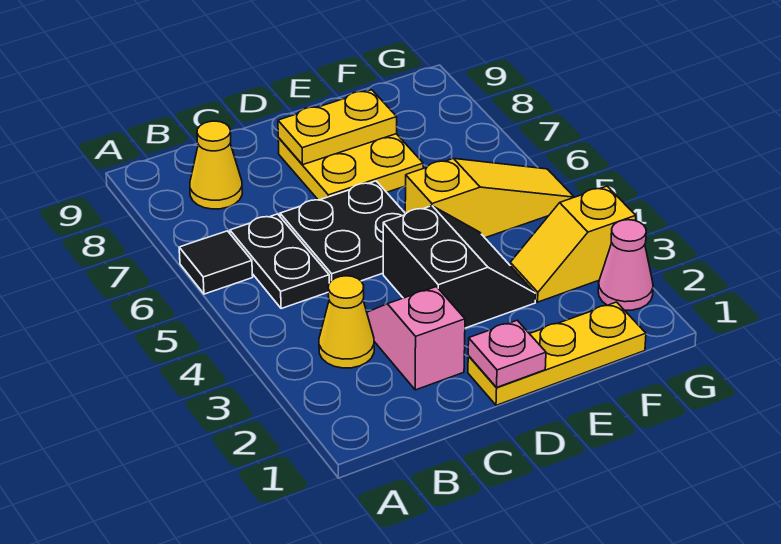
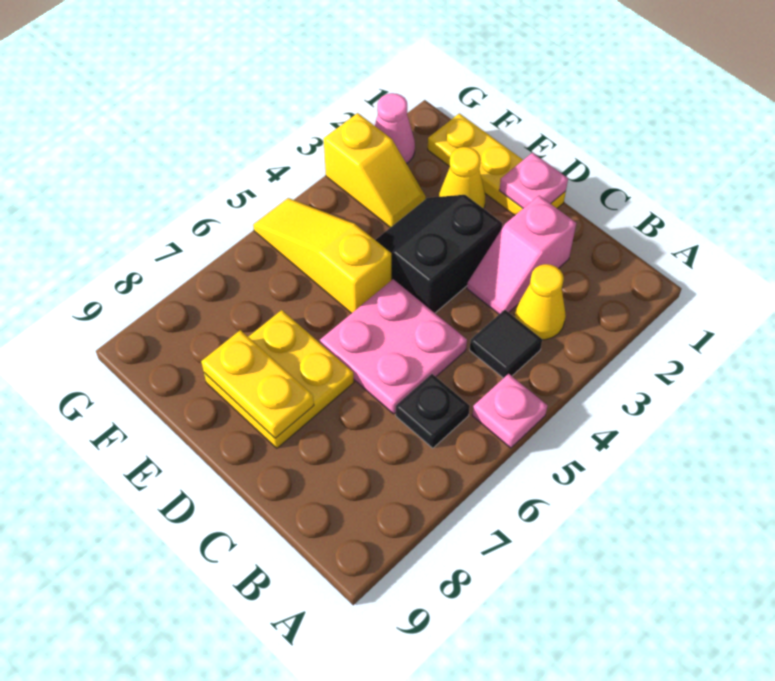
none -> pink 1x1 plate [472,374,548,448]
black 1x1 tile [179,231,253,294] -> black 1x1 tile moved to [470,310,542,378]
black 1x2 plate [230,214,329,309] -> black 1x1 plate [396,374,470,448]
yellow 1x1 cone [190,121,242,209] -> yellow 1x1 cone moved to [439,147,485,209]
black 2x2 plate [280,181,405,283] -> pink 2x2 plate [320,279,467,414]

